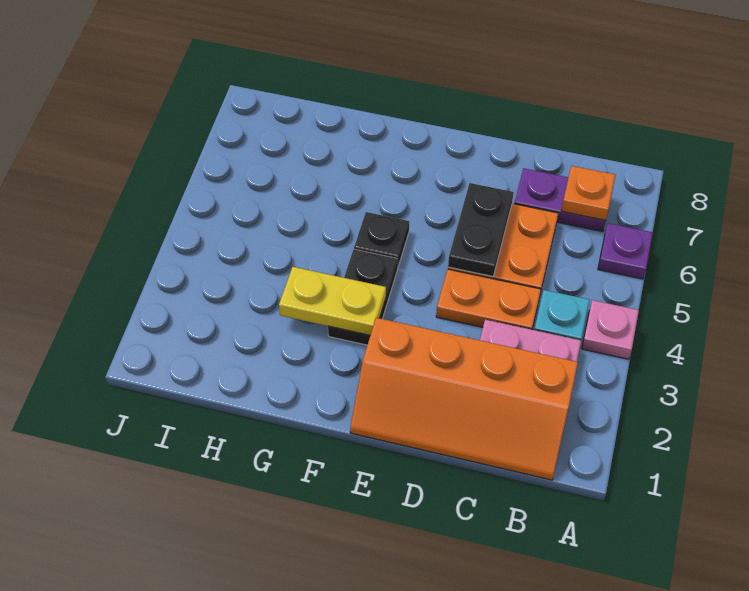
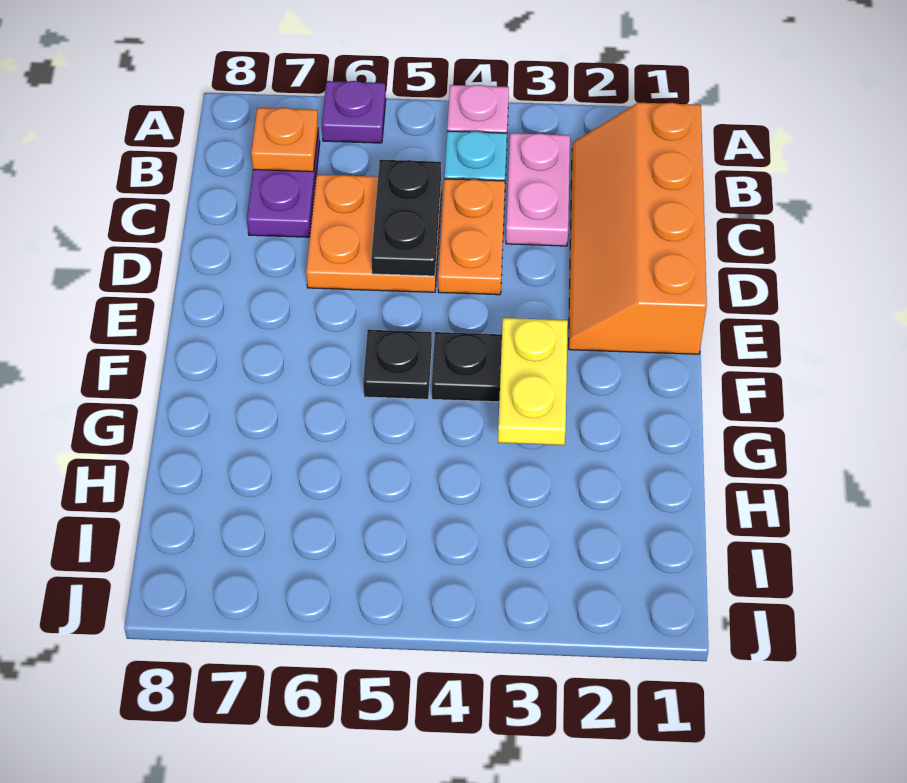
orange 2x4 slope [350,318,578,480] -> orange 2x4 slope turned to [569,103,707,354]
black 1x2 plate [448,183,514,277] -> black 1x2 plate turned to [371,160,441,276]

